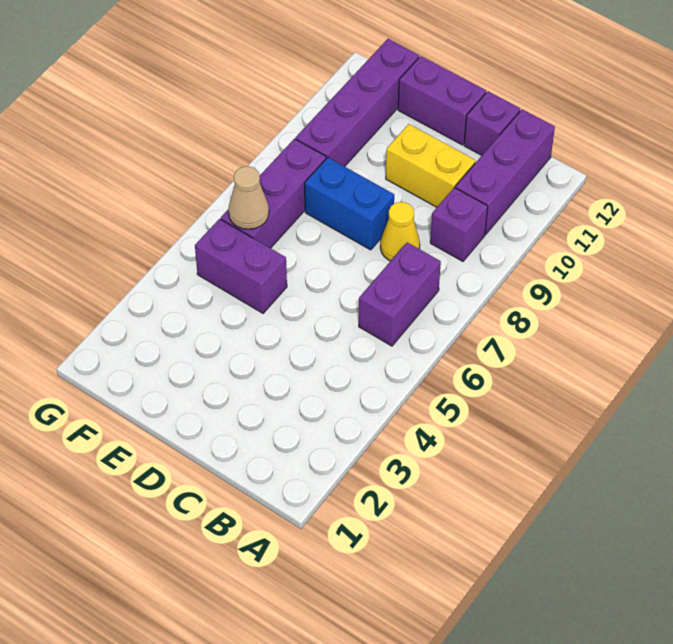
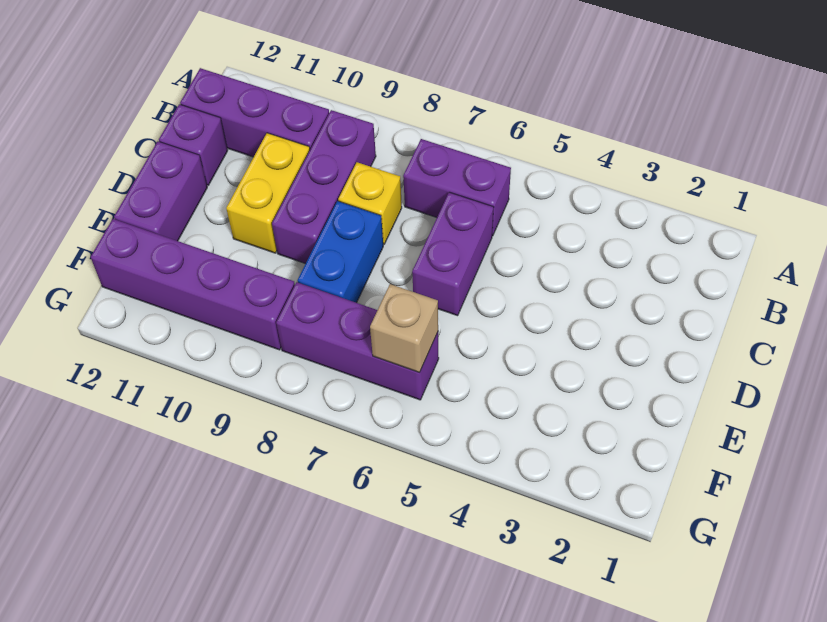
purple 1x1 brick [430,188,488,261] -> purple 1x3 brick [272,110,376,264]
yellow 1x1 cone [380,202,420,261] -> yellow 1x1 brick [338,162,402,244]
purple 1x2 brick [195,219,287,313] -> purple 1x2 brick moved to [412,192,493,316]
tan 1x1 cone [228,166,269,229] -> tan 1x1 brick [370,284,438,373]

